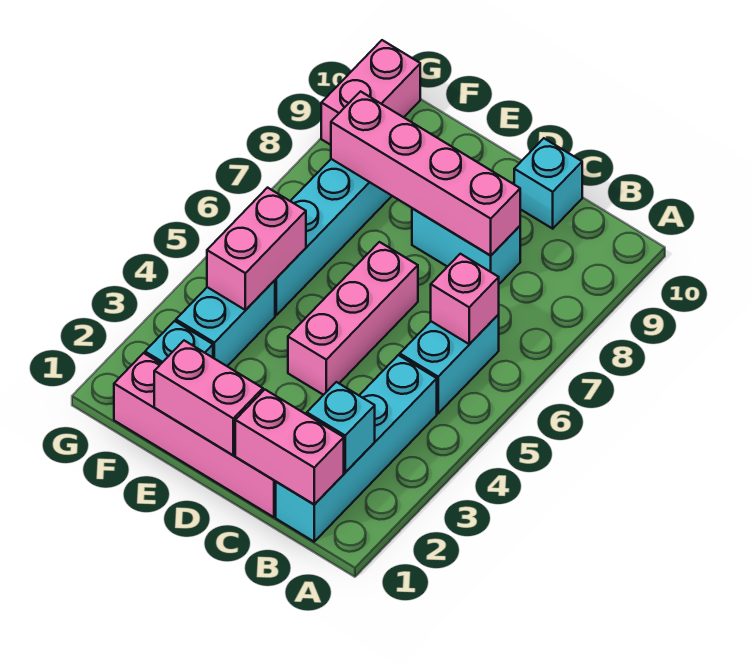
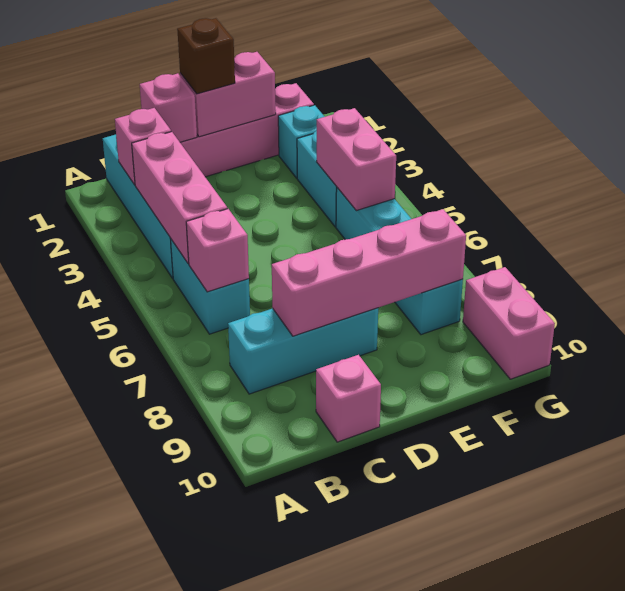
pink 1x2 brick [235,390,344,504] -> pink 1x1 brick [140,73,197,142]
cyan 1x1 brick [307,382,375,472] -> pink 1x1 brick [115,108,171,185]
cyan 1x2 brick [412,208,520,284] -> cyan 1x3 brick [228,308,378,394]
cyan 1x1 brick [514,138,582,229] -> pink 1x1 brick [316,355,381,442]
none -> brown 1x1 brick [177,18,235,94]
pink 1x3 brick [288,242,418,395] -> pink 1x3 brick moved to [132,132,227,264]

